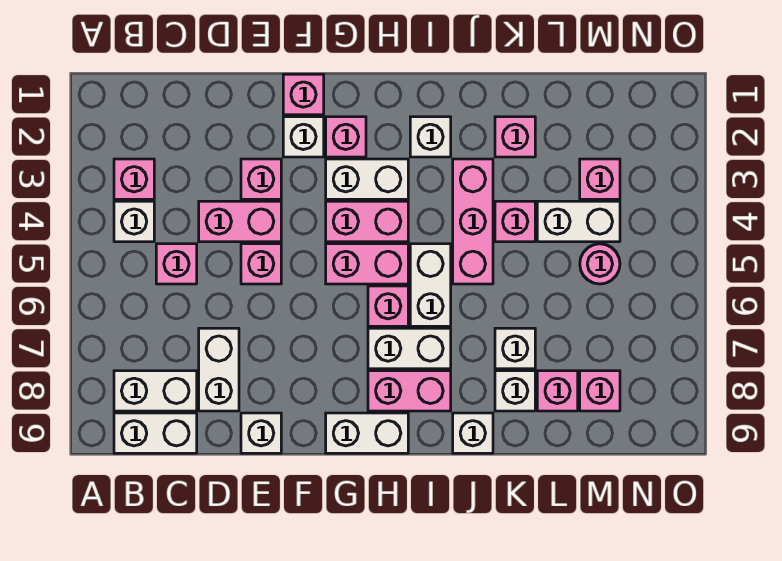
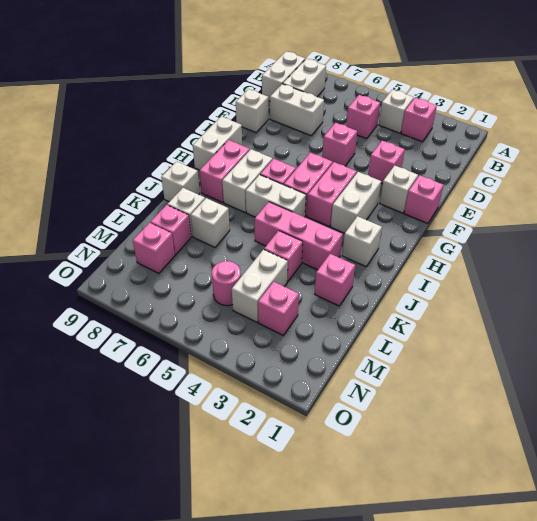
pink 1x2 brick [199,201,281,242] -> none
pink 1x1 brick [326,117,366,157] -> none

